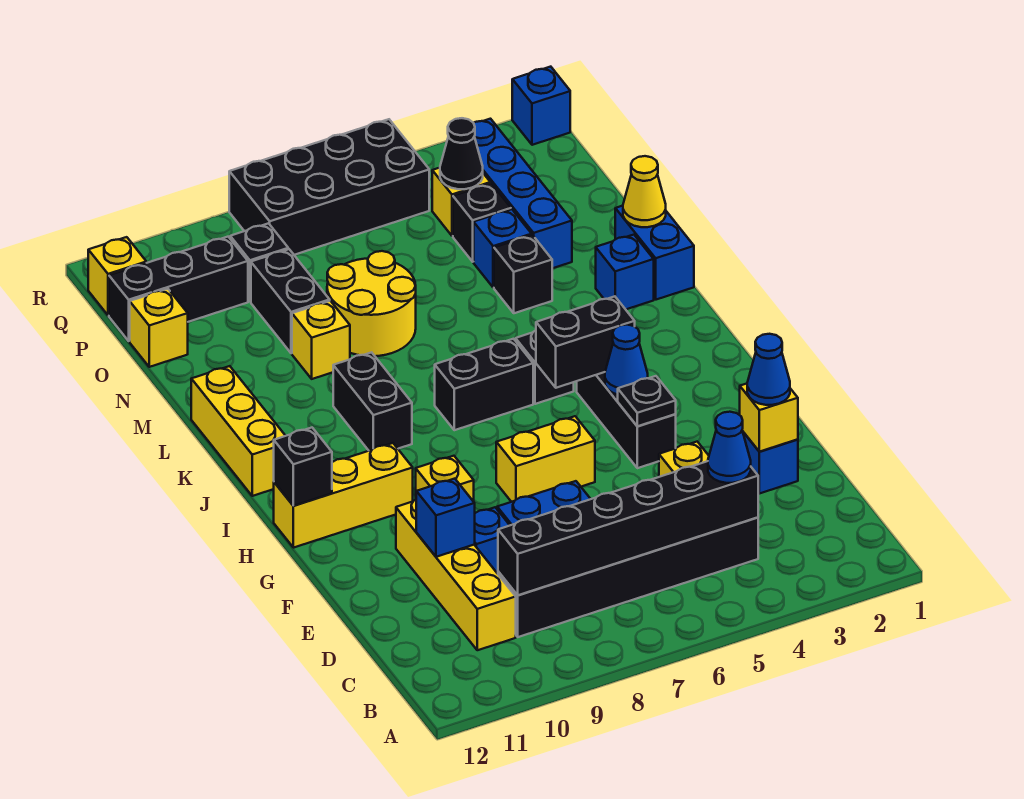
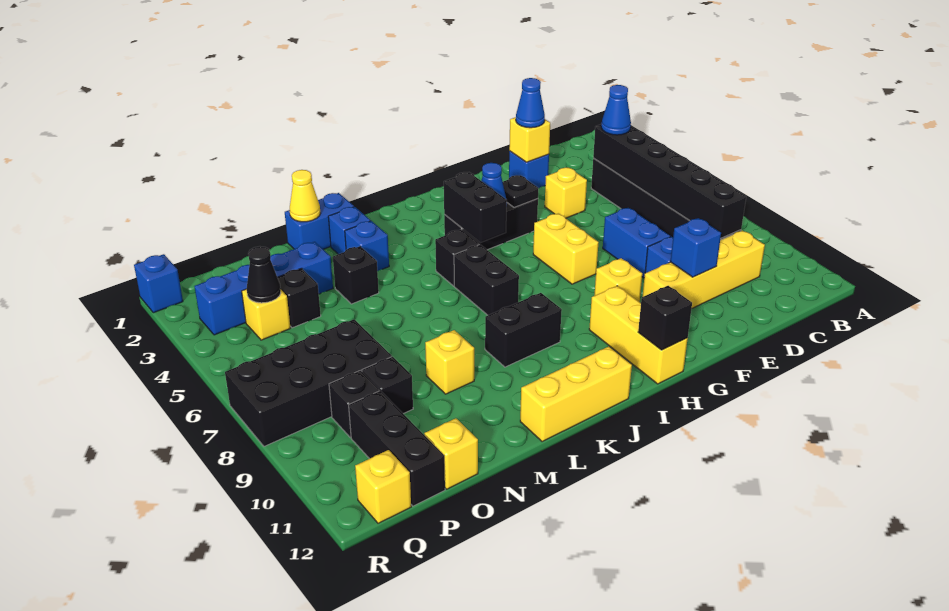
yellow 2x2 round brick [327,251,416,356] -> none
blue 1x1 brick [474,209,532,288] -> blue 1x1 brick moved to [345,221,389,271]
black 1x2 brick [251,249,330,353] -> black 1x1 brick [362,357,413,414]
black 2x4 brick [229,119,429,255] -> black 2x4 brick turned to [225,319,392,446]

